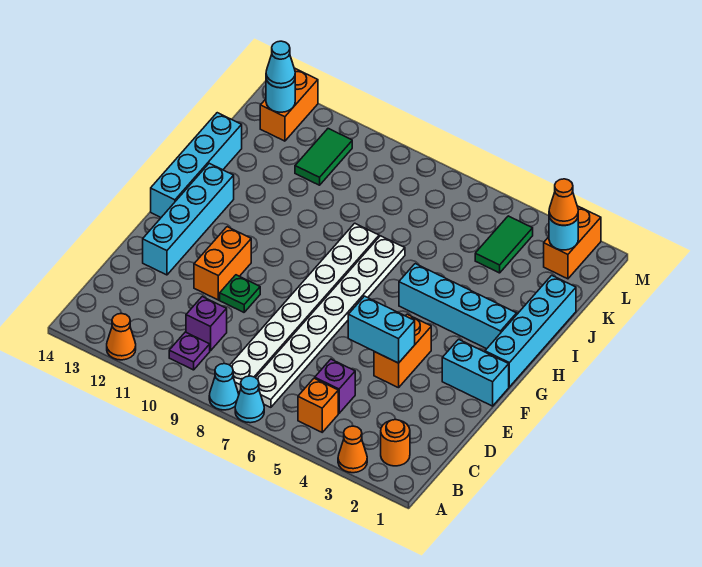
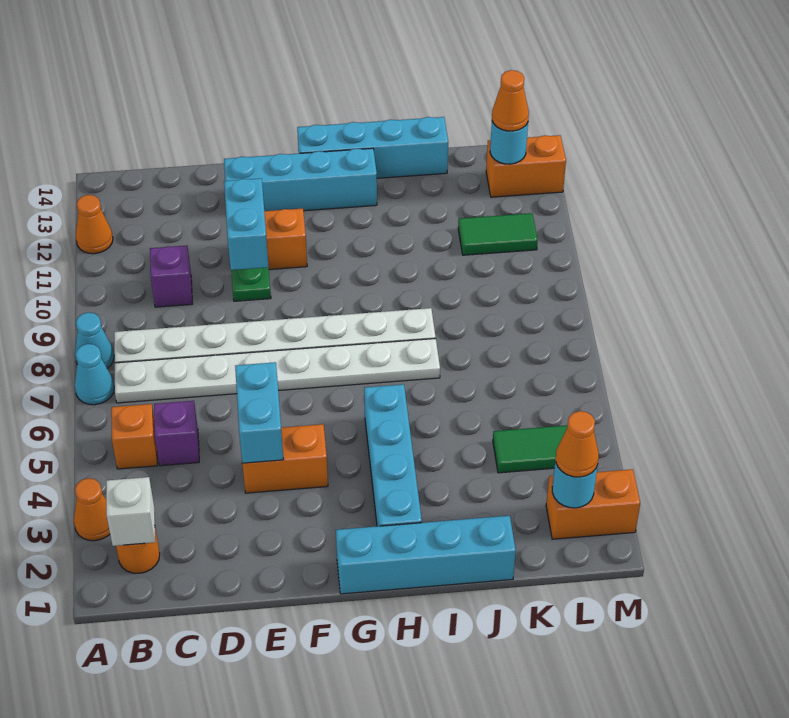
none -> white 1x1 brick [106,477,155,546]
purple 1x1 plate [169,332,210,370] -> none
cyan 1x2 brick [442,339,509,406] -> cyan 1x2 brick moved to [224,178,269,270]
cyan 1x1 cone [266,41,295,88] -> orange 1x1 cone [492,70,529,131]

